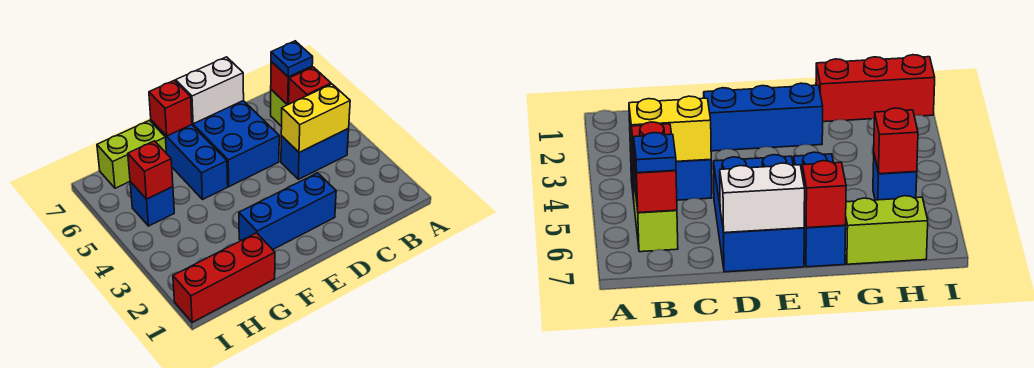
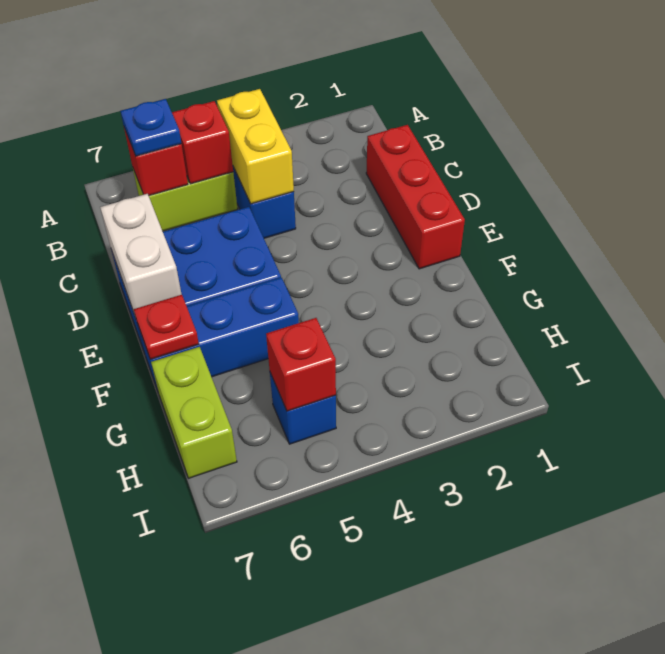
blue 1x3 brick [239,173,336,250] -> none
red 1x1 brick [149,80,192,136] -> red 1x1 plate [134,295,199,359]
red 1x3 brick [173,233,275,322] -> red 1x3 brick moved to [366,125,465,269]

